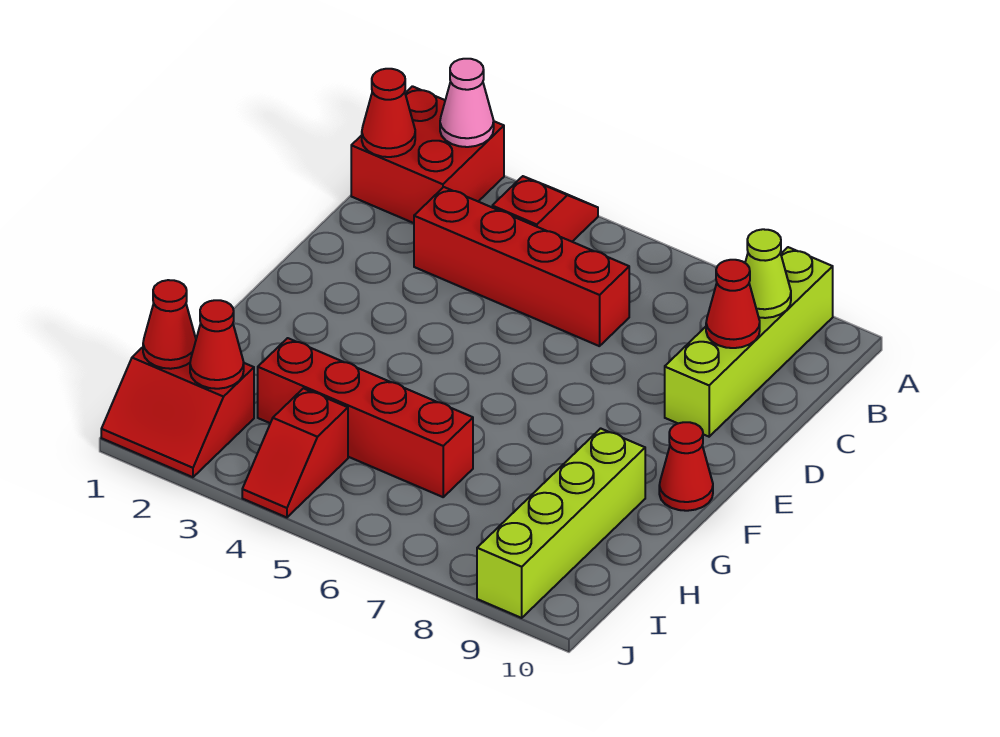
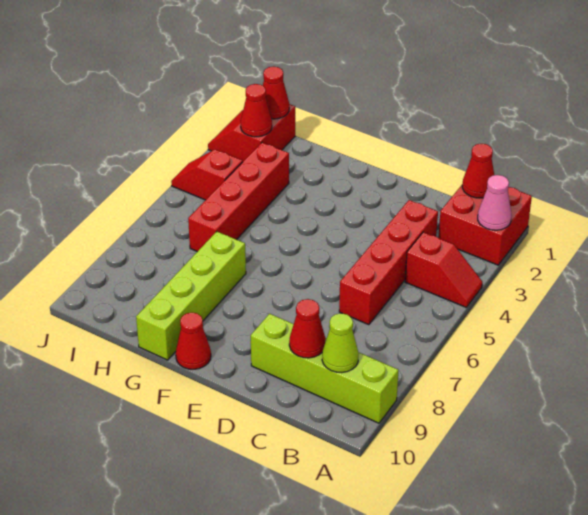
lime 1x4 brick [477,428,645,618] -> lime 1x4 brick turned to [136,232,246,360]

